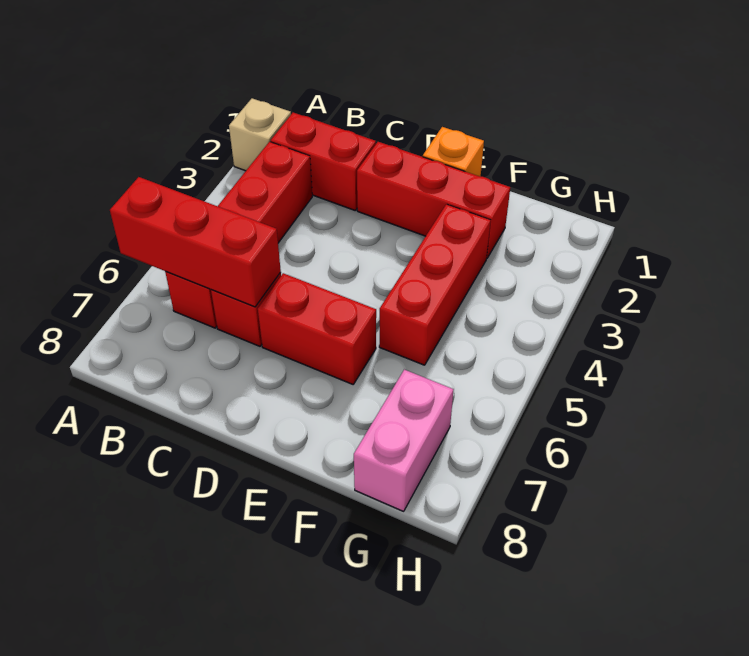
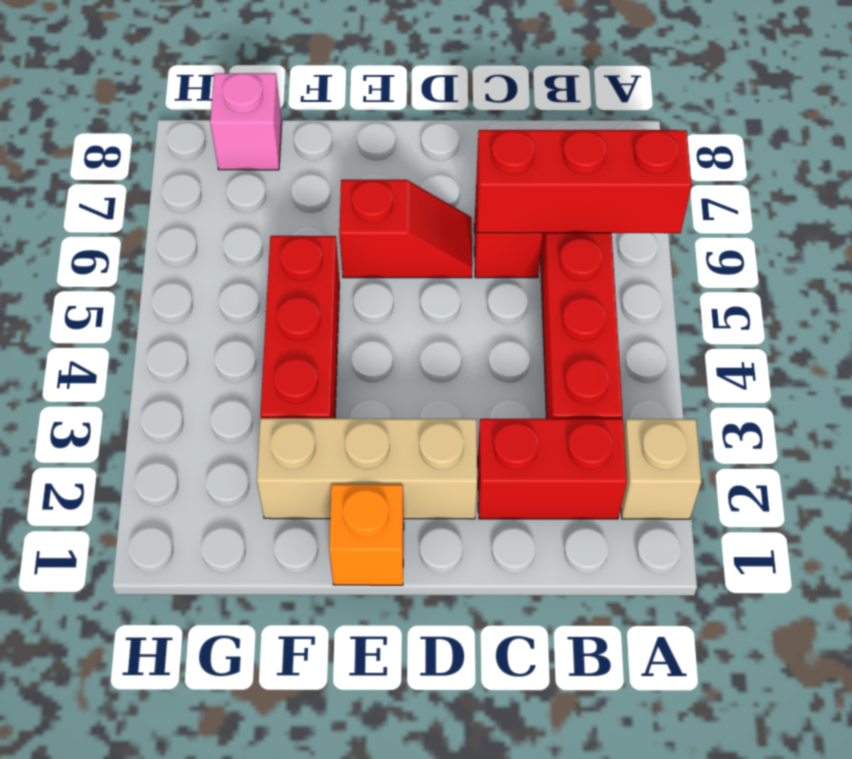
red 1x3 brick [357,142,510,258] -> tan 1x3 brick [257,418,477,519]
red 1x2 brick [258,273,376,384] -> red 1x2 slope [339,180,472,278]
pink 1x2 brick [354,370,454,511] -> pink 1x1 brick [210,73,282,170]

